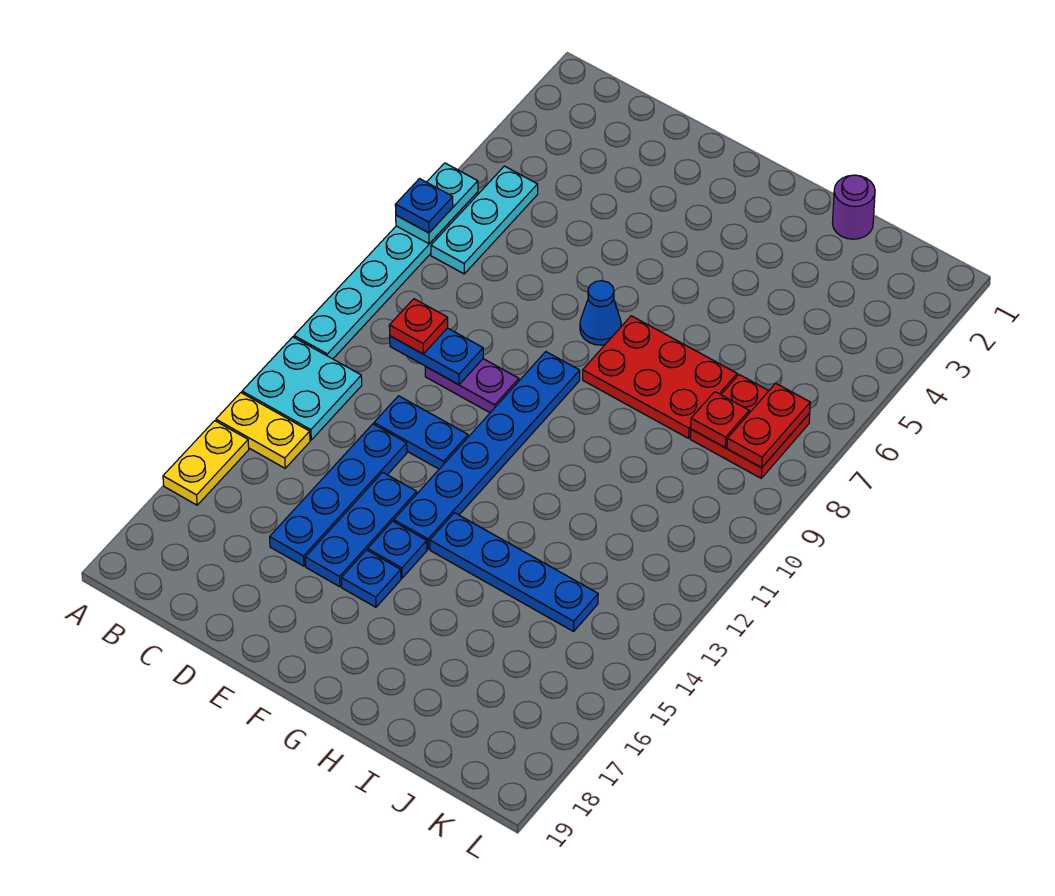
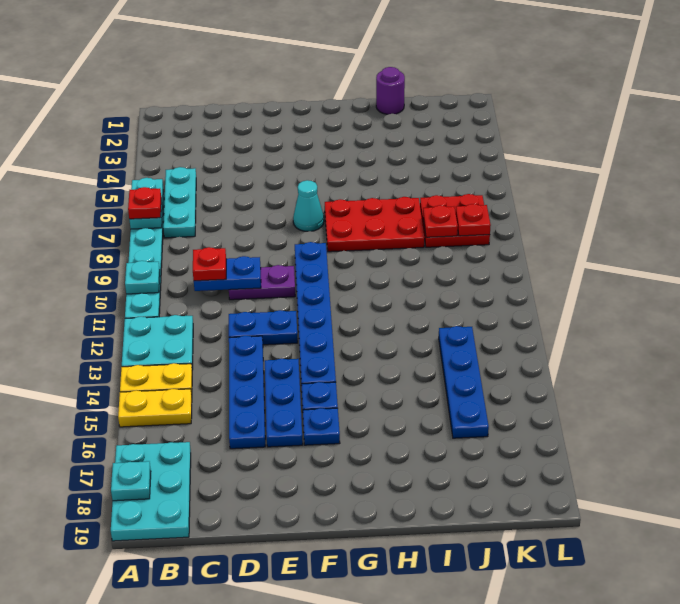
blue 1x1 plate [395,179,453,233] -> red 1x1 plate [128,187,161,219]
none -> cyan 1x1 plate [125,261,160,294]
yellow 1x2 plate [163,421,249,505] -> yellow 1x2 plate turned to [118,389,192,427]
none -> cyan 2x3 plate [111,442,191,541]
none -> cyan 1x1 plate [111,461,151,501]
blue 1x1 cone [580,281,621,345] -> cyan 1x1 cone [293,180,324,231]
blue 1x4 plate [430,513,598,631] -> blue 1x4 plate turned to [439,326,489,438]
red 1x2 plate [727,383,810,468] -> red 1x1 plate [456,204,491,236]

